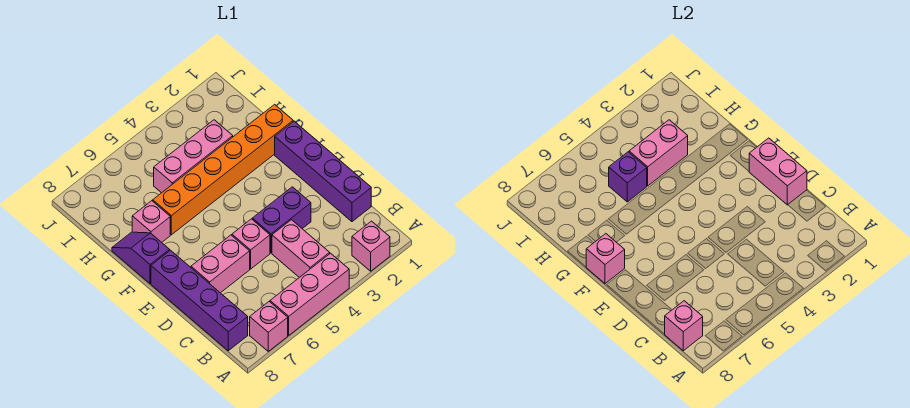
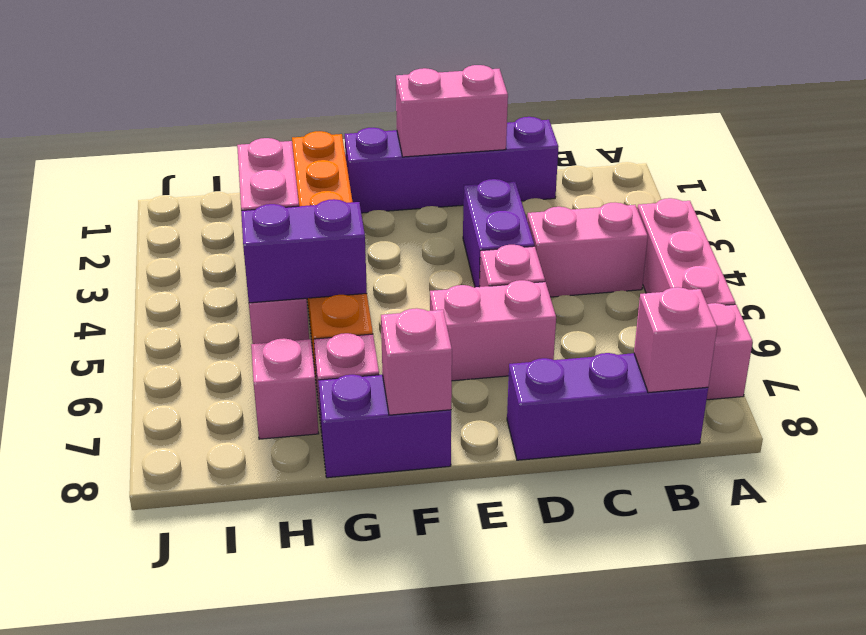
pink 1x1 brick [352,221,390,271] -> pink 1x1 brick moved to [251,338,319,439]
purple 1x4 brick [151,250,248,351] -> purple 1x3 brick [507,353,708,460]
pink 1x2 brick [191,235,250,293] -> pink 1x2 brick turned to [430,280,556,381]
purple 1x2 slope [112,232,170,284] -> purple 1x2 brick [318,375,451,478]
purple 1x1 brick [609,152,647,202] -> purple 1x2 brick [241,199,367,303]

